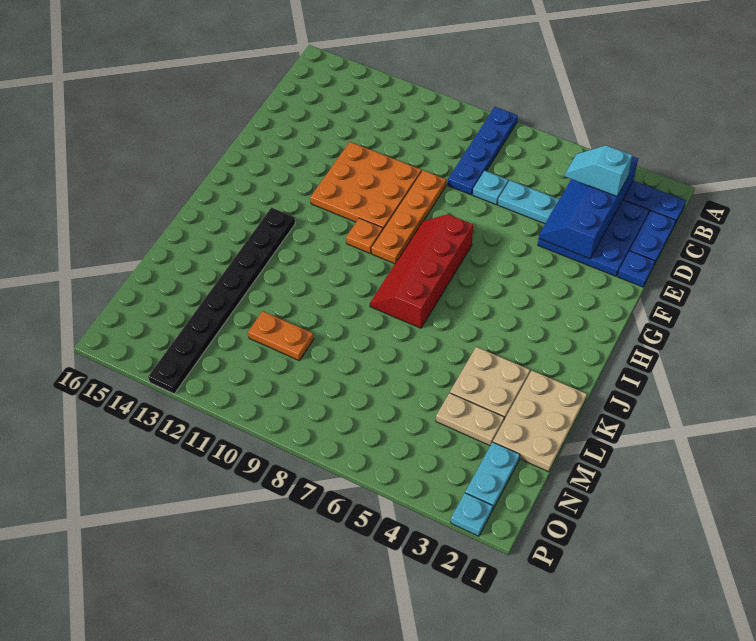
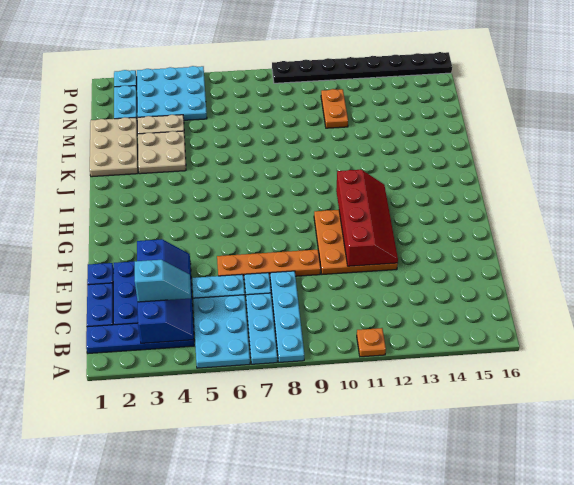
none -> cyan 2x3 plate [193,295,250,368]
none -> cyan 1x3 plate [246,293,277,364]
blue 1x4 plate [448,107,518,195] -> cyan 1x4 plate [270,271,304,362]
orange 1x4 plate [371,170,446,264] -> orange 1x4 plate turned to [217,250,321,280]
red 2x4 slope [370,214,473,328] -> red 2x4 slope moved to [336,170,398,266]
orange 1x1 plate [346,218,383,253] -> orange 1x1 plate moved to [357,328,386,357]
black 1x8 plate [148,208,295,394] -> black 1x8 plate turned to [272,52,452,83]
orange 1x2 plate [248,311,314,360] -> orange 1x2 plate turned to [321,89,348,128]
none -> cyan 3x3 plate [137,66,207,120]

